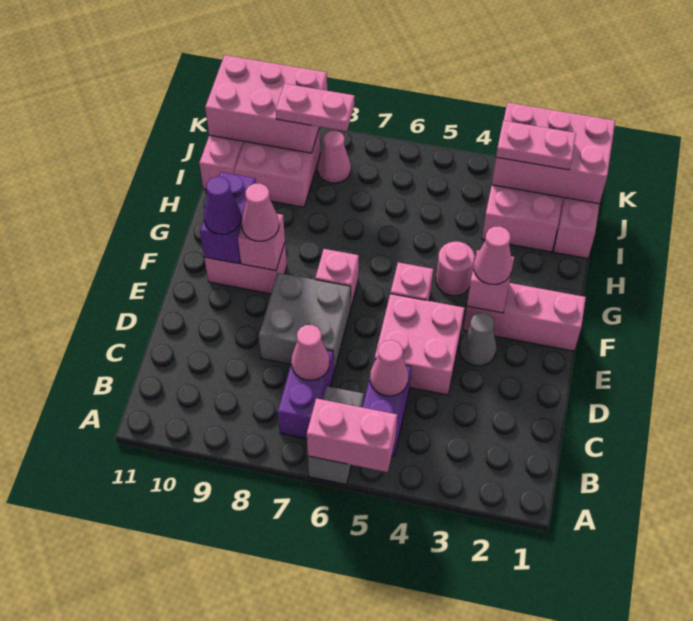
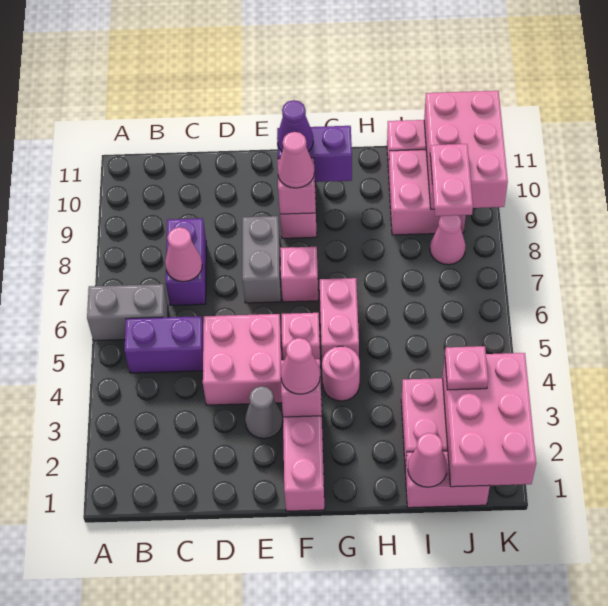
pink 1x2 brick [307,398,397,472] -> pink 1x2 brick moved to [320,278,359,360]
purple 1x2 brick [278,350,334,439] -> purple 1x2 brick turned to [166,218,206,305]
pink 1x1 cone [370,340,408,396] -> pink 1x1 cone moved to [408,433,447,487]
grey 2x2 brick [259,273,351,371] -> grey 1x2 brick [242,216,281,303]
pink 1x2 plate [496,121,576,170] -> pink 1x1 plate [445,346,488,390]

